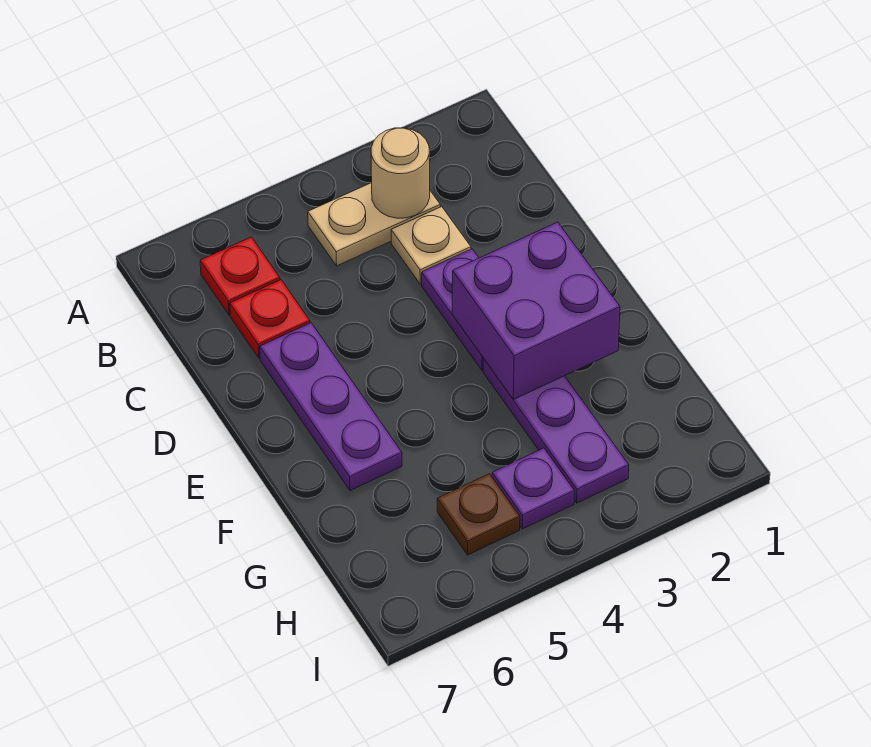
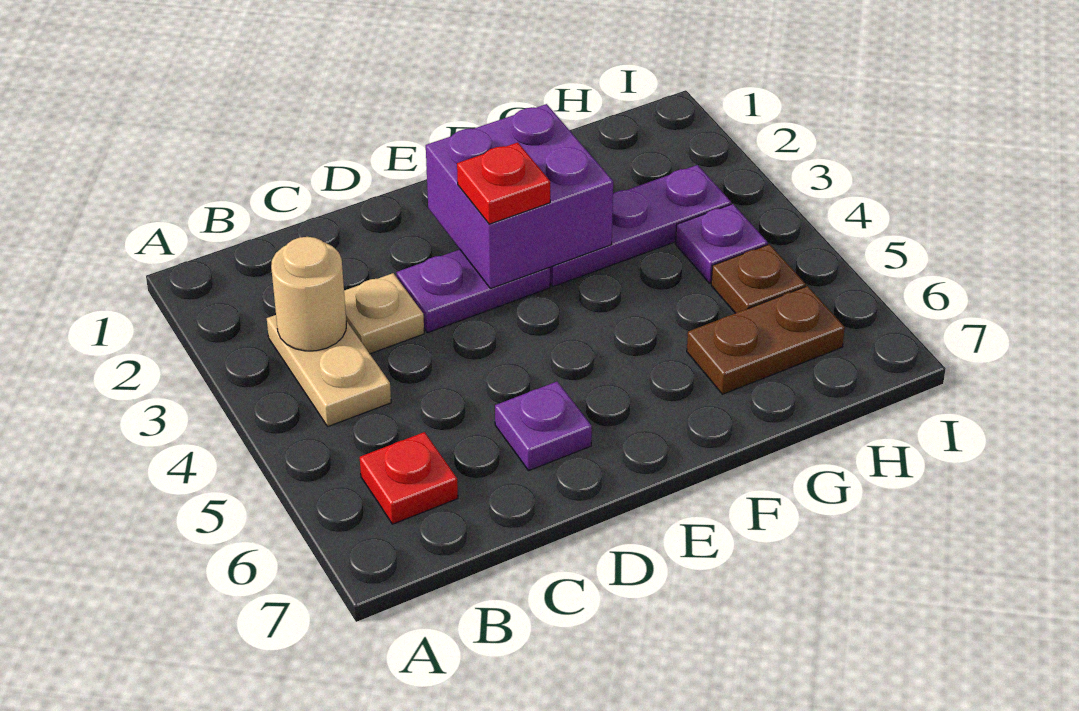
red 1x1 plate [230,280,310,358] -> red 1x1 plate moved to [457,142,550,224]
purple 1x3 plate [260,323,402,491] -> purple 1x1 plate [495,382,592,470]
none -> brown 1x2 plate [687,286,845,394]

